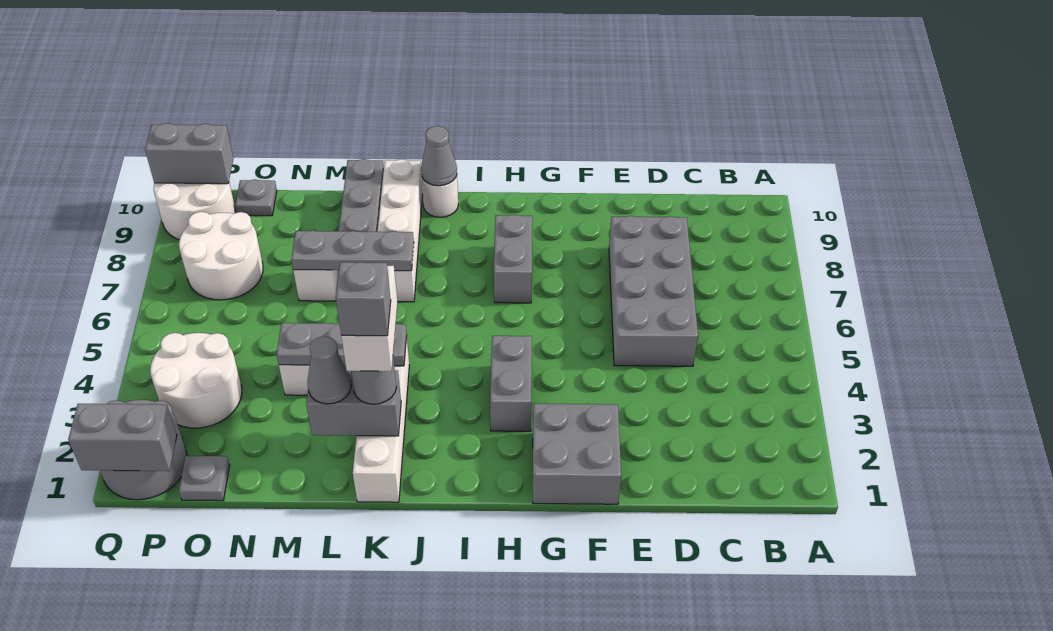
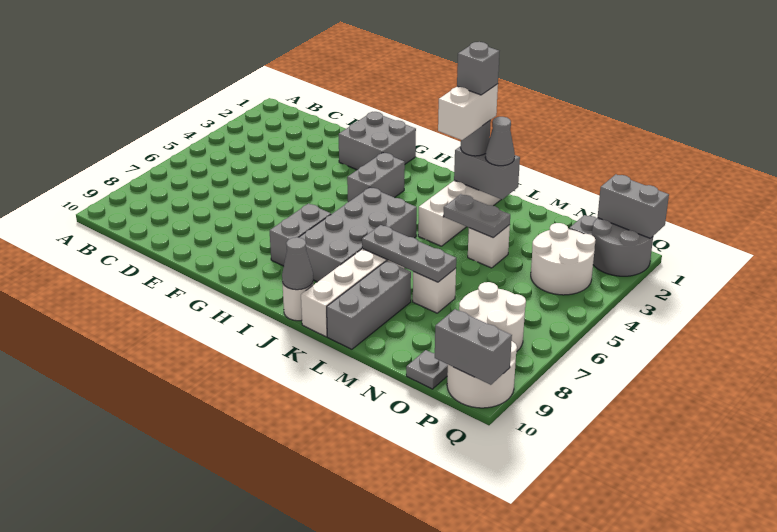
grey 2x4 brick [609,216,698,366] -> grey 2x4 brick moved to [299,187,417,282]
grey 1x3 plate [277,323,407,366] -> grey 1x2 plate [444,194,510,238]

